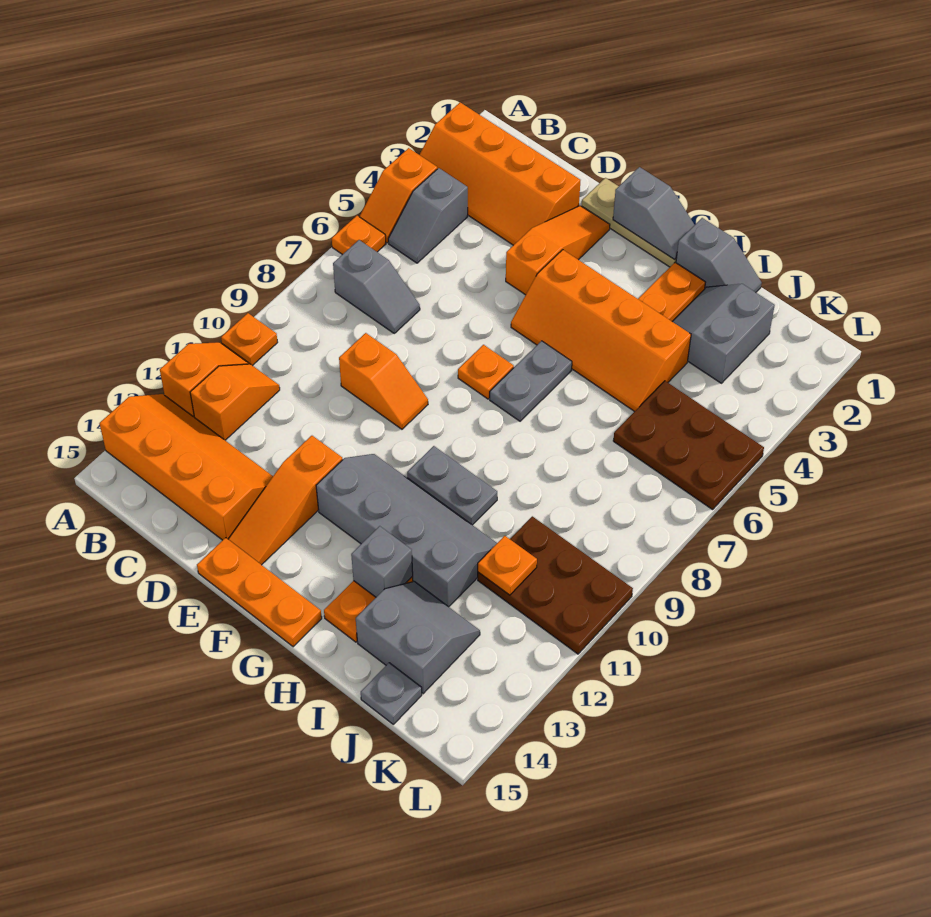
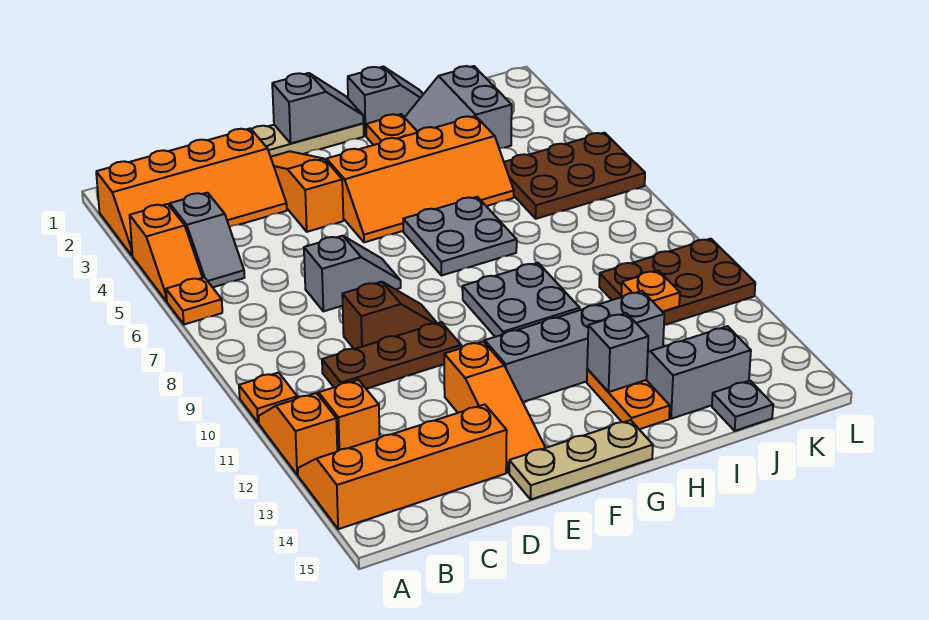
grey 1x2 slope [333,240,420,333] -> grey 1x2 slope moved to [304,236,401,311]
none -> brown 1x3 plate [322,322,461,389]
orange 1x2 slope [339,333,428,429] -> brown 1x2 slope [342,282,437,349]
orange 1x3 plate [197,538,322,647] -> tan 1x3 plate [509,420,653,499]
orange 1x1 plate [458,345,514,399] -> none
grey 1x2 plate [490,341,572,421] -> grey 2x2 plate [403,197,517,276]
grey 1x2 plate [407,446,497,525] -> grey 2x2 plate [462,263,580,337]

